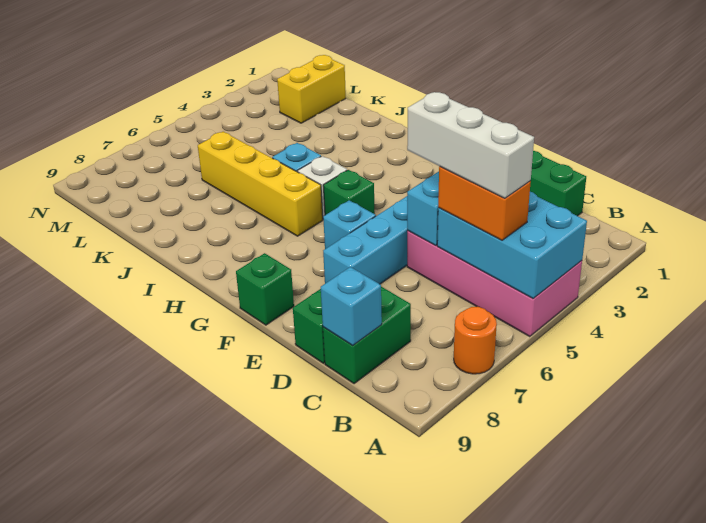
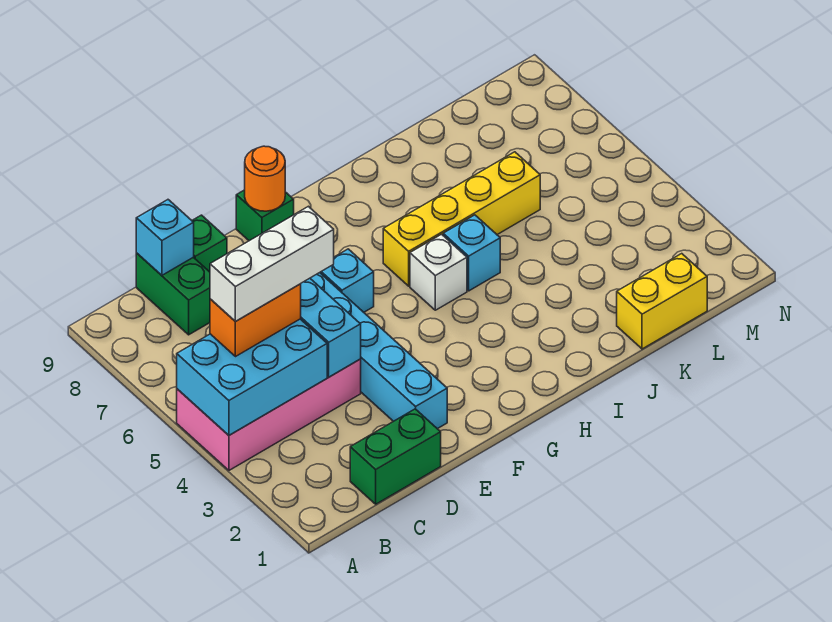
orange 1x1 round brick [454,307,497,374] -> orange 1x1 round brick moved to [245,146,285,211]
green 1x1 brick [323,170,375,215] -> none
yellow 1x2 brick [277,55,346,123] -> yellow 1x2 brick turned to [617,254,707,349]

